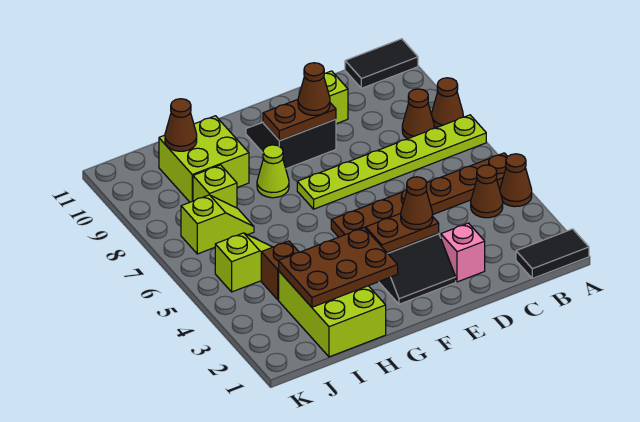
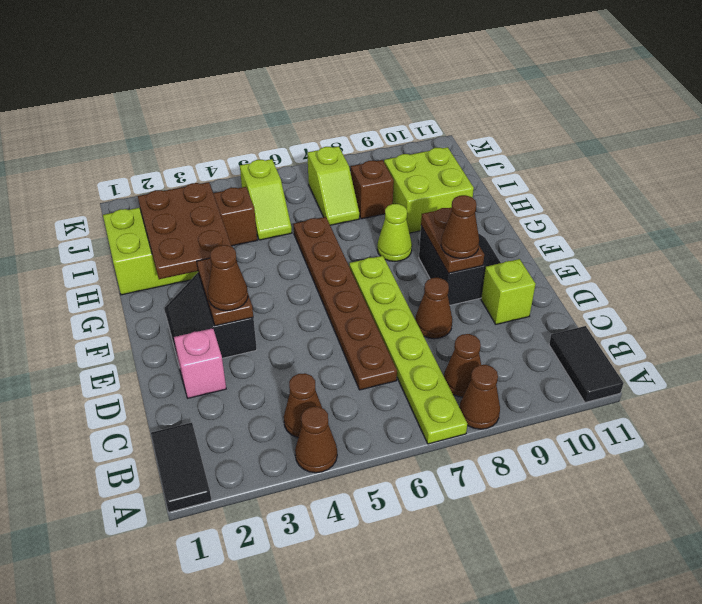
brown 1x6 plate [331,153,508,237] -> brown 1x6 plate moved to [293,217,397,390]
lime 1x1 brick [193,165,237,208] -> brown 1x1 brick [351,160,394,219]
brown 1x1 cone [165,99,197,151] -> brown 1x1 cone moved to [415,278,452,339]

